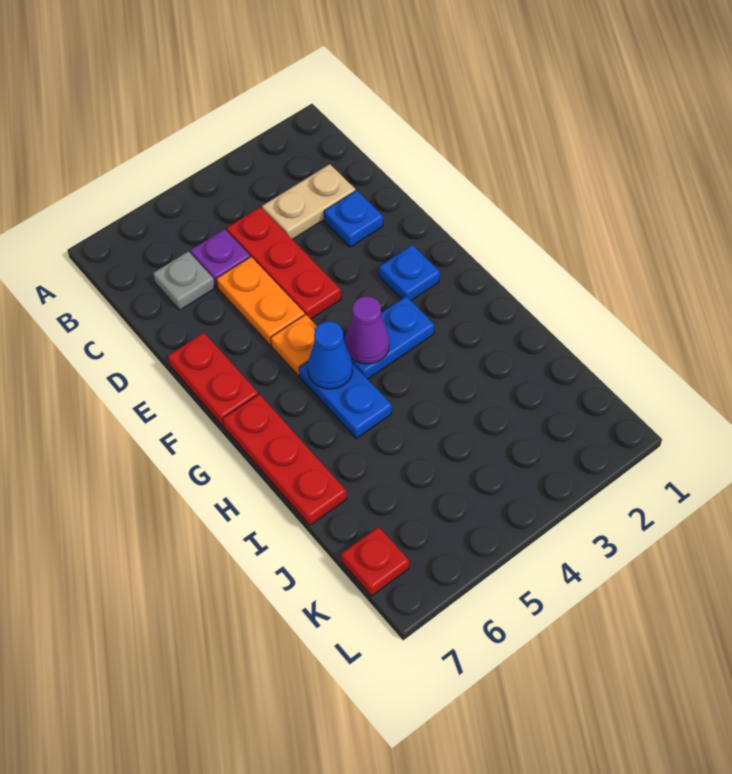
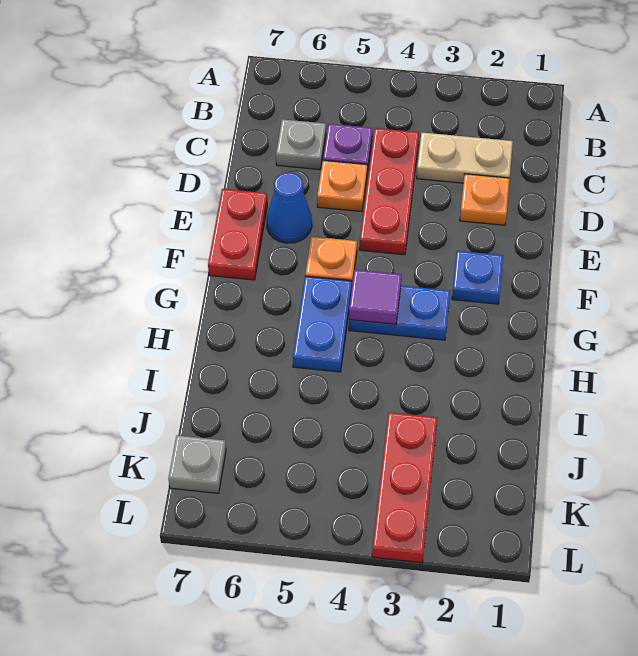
blue 1x1 plate [324,190,383,247] -> orange 1x1 plate [460,174,510,225]
orange 1x2 plate [216,257,305,345] -> orange 1x1 plate [317,160,367,212]
purple 1x1 cone [345,296,389,364] -> purple 1x1 tile [349,270,402,324]
blue 1x1 cone [308,321,353,389] -> blue 1x1 cone moved to [267,172,312,243]
red 1x3 plate [223,394,347,525] -> red 1x3 plate moved to [372,412,437,563]
red 1x1 plate [341,527,409,596] -> grey 1x1 plate [168,435,226,493]

